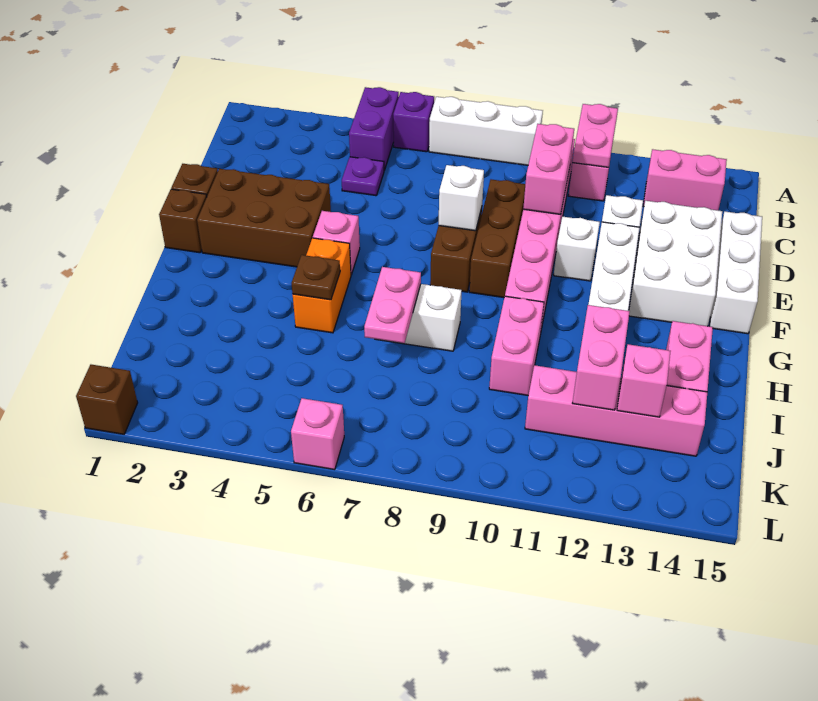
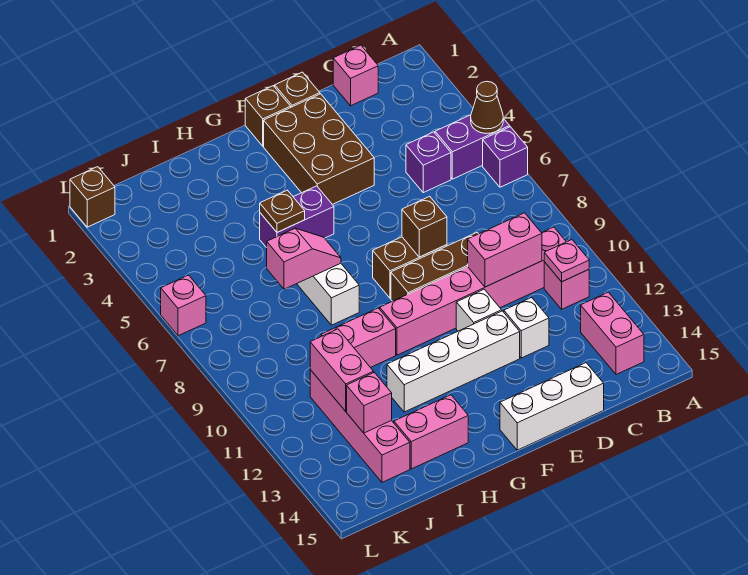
none -> brown 1x1 cone [471,81,503,133]
white 1x3 brick [429,97,543,165] -> none
pink 1x2 plate [572,104,618,167] -> pink 1x1 plate [544,240,589,282]
purple 1x1 plate [342,157,384,196] -> purple 1x1 brick [406,132,451,193]
white 2x3 brick [629,201,722,326] -> none
white 1x1 brick [439,165,484,231] -> brown 1x1 brick [402,196,447,257]
pink 1x1 brick [313,211,360,275] -> pink 1x1 brick moved to [333,45,378,106]
orange 1x2 brick [293,238,351,333] -> purple 1x2 brick [260,186,334,248]
pink 1x2 plate [364,267,421,343] -> pink 1x2 slope [267,228,341,289]
pink 1x2 brick [573,305,630,410] -> pink 1x2 brick turned to [310,329,374,411]

